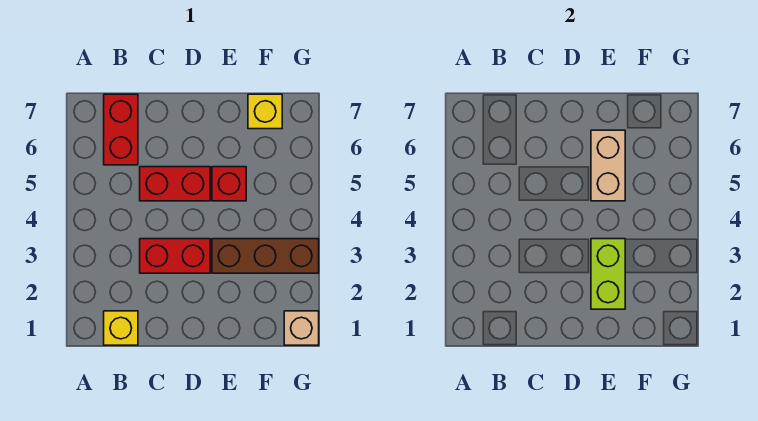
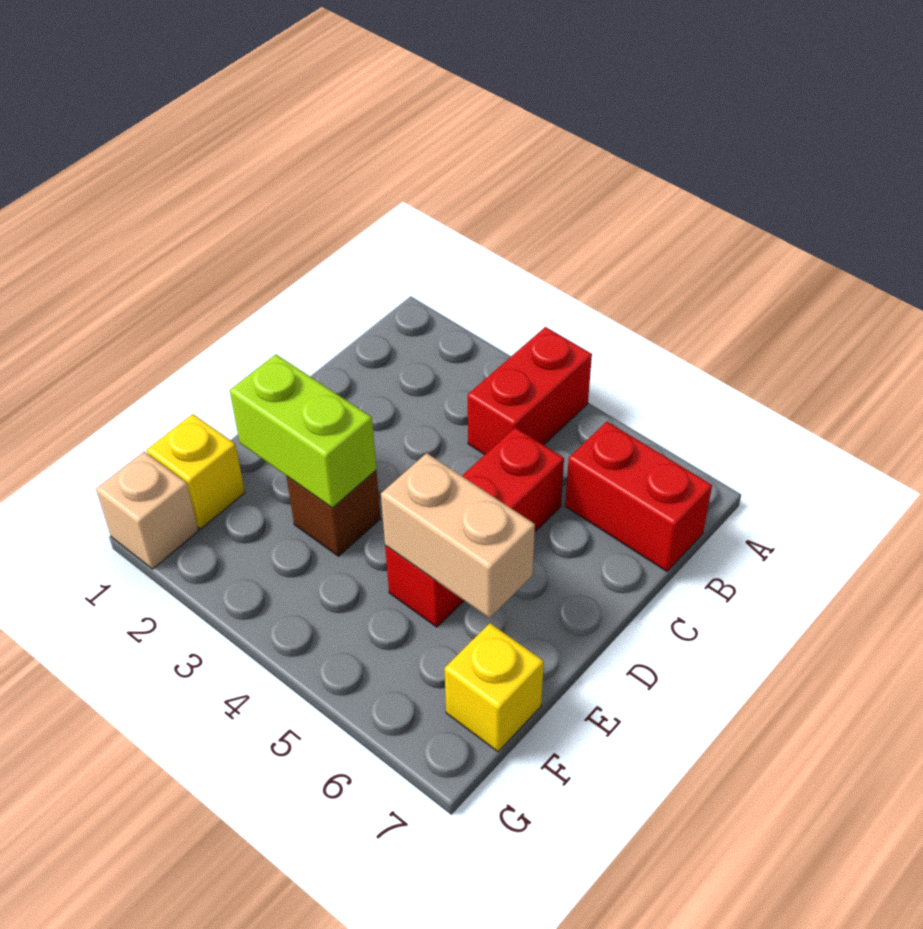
yellow 1x1 brick [104,311,138,345] -> yellow 1x1 brick moved to [147,414,245,529]
red 1x2 brick [140,239,210,273] -> red 1x2 brick moved to [468,327,592,455]
brown 1x3 brick [212,239,319,273] -> brown 1x1 brick [287,471,381,556]

